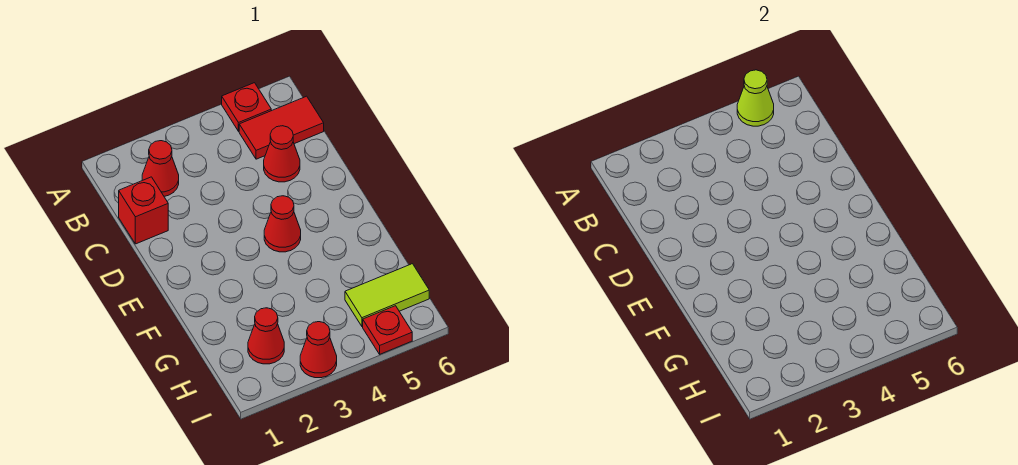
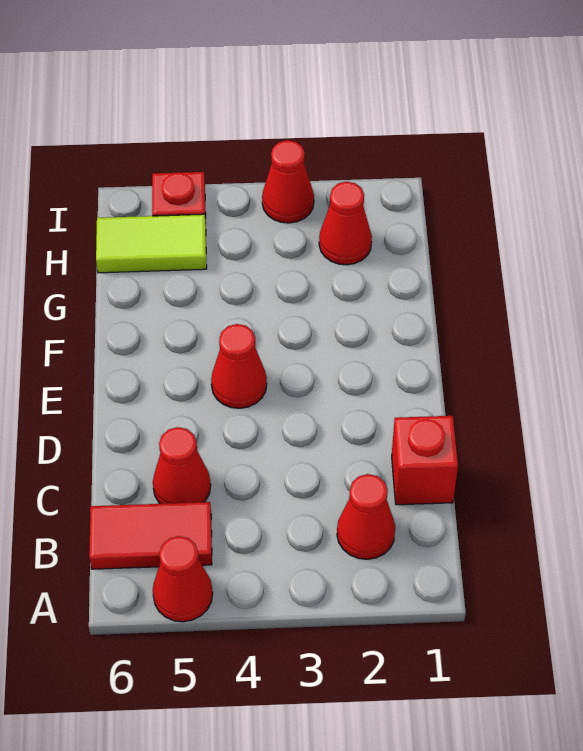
red 1x1 plate [222,83,271,131] -> red 1x1 cone [153,536,213,622]
lime 1x1 cone [737,70,774,126] -> none

